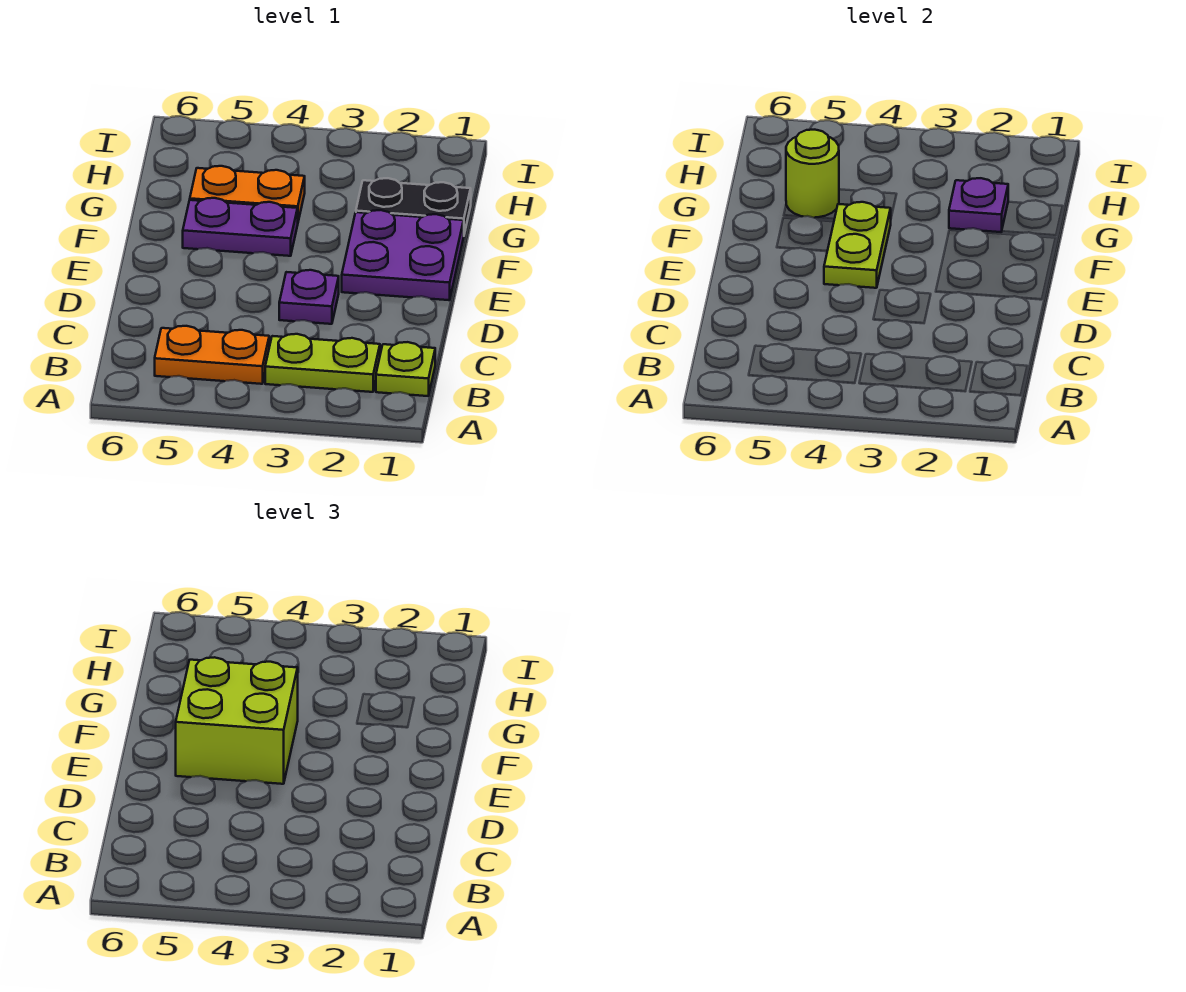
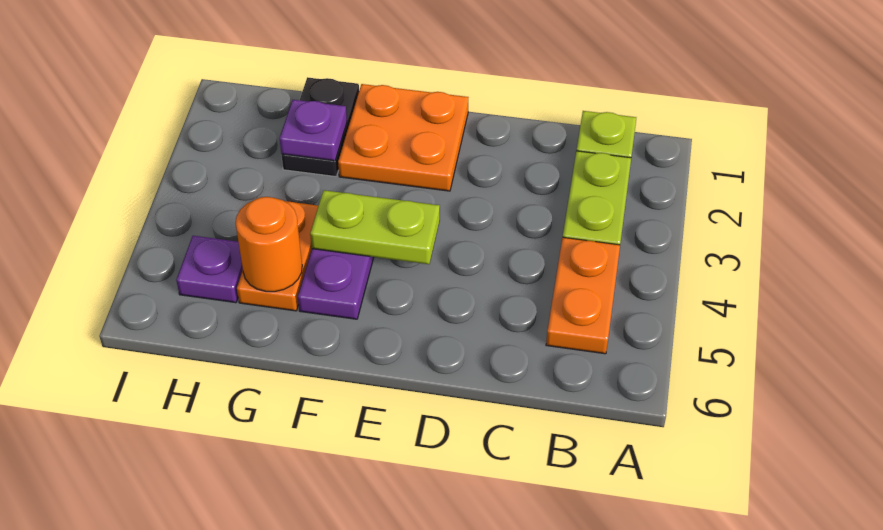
purple 1x1 plate [279,270,339,324] -> purple 1x1 plate moved to [176,236,243,303]
purple 2x2 plate [342,210,464,300] -> orange 2x2 plate [338,84,469,191]
lime 2x2 brick [176,657,298,784] -> none
lime 1x1 round brick [786,130,839,218] -> orange 1x1 round brick [236,197,302,292]

